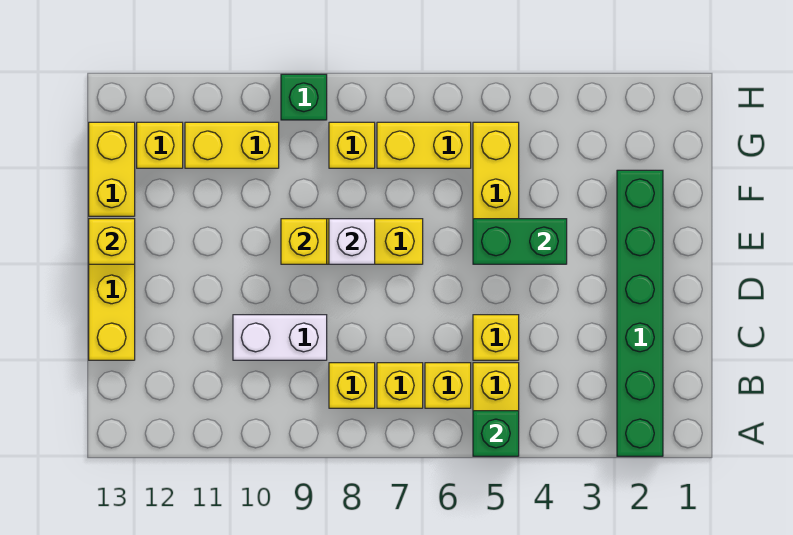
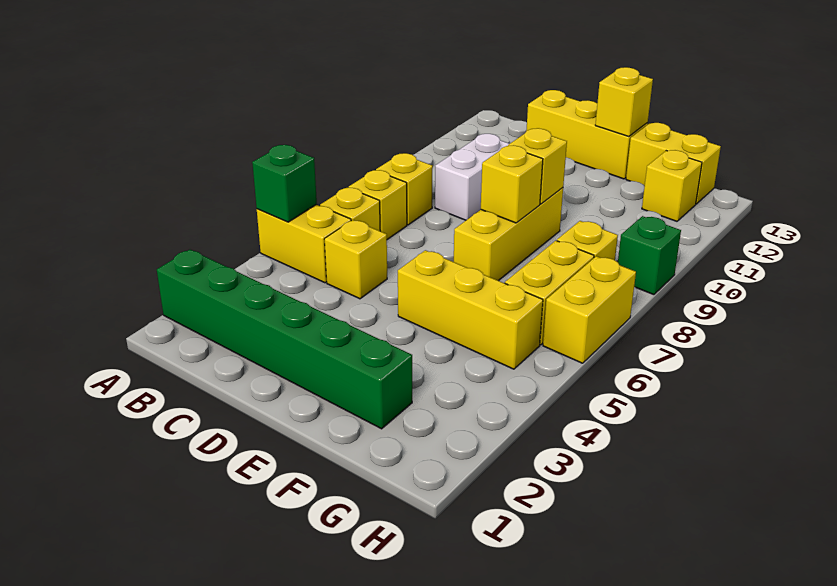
green 1x2 brick [473,219,567,264] -> none
white 1x1 brick [329,219,375,264] -> yellow 1x1 brick [481,145,543,223]
yellow 1x2 brick [185,122,279,168] -> yellow 1x2 brick moved to [543,256,636,363]

